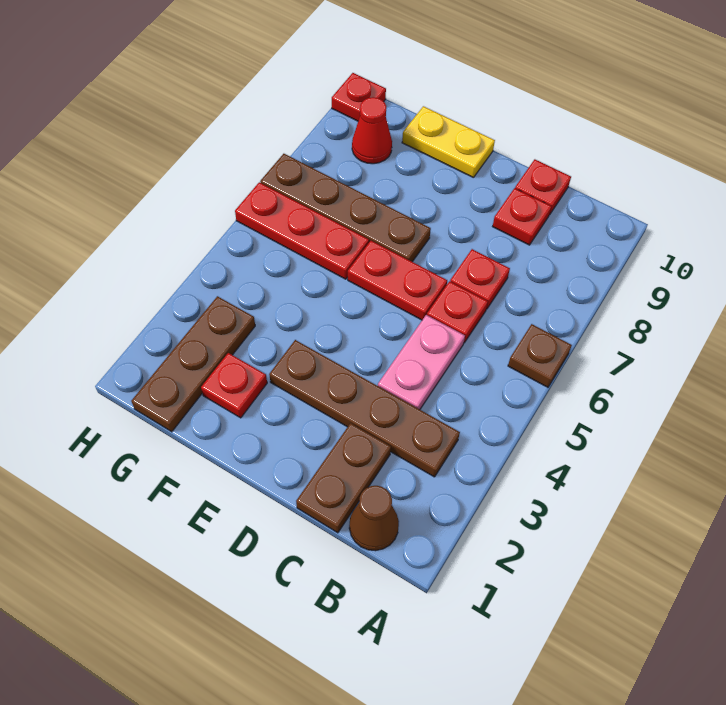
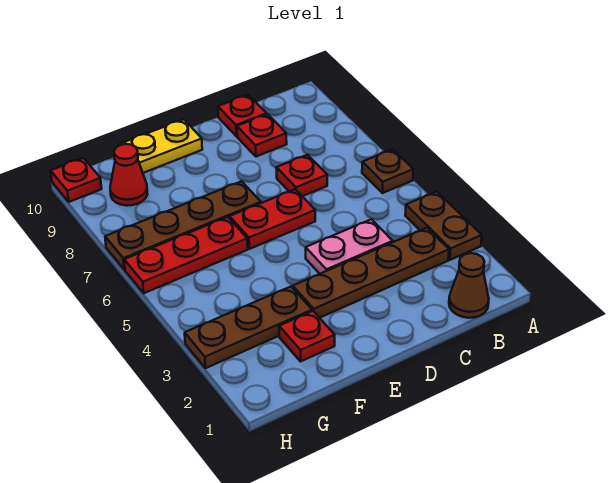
brown 1x2 plate [296,423,391,533] -> brown 1x2 plate moved to [405,192,482,260]
pink 1x2 plate [378,315,465,409] -> pink 1x2 plate turned to [306,219,393,274]
red 1x1 plate [427,281,488,343] -> none
brown 1x3 plate [131,296,255,432] -> brown 1x3 plate turned to [185,287,312,368]

